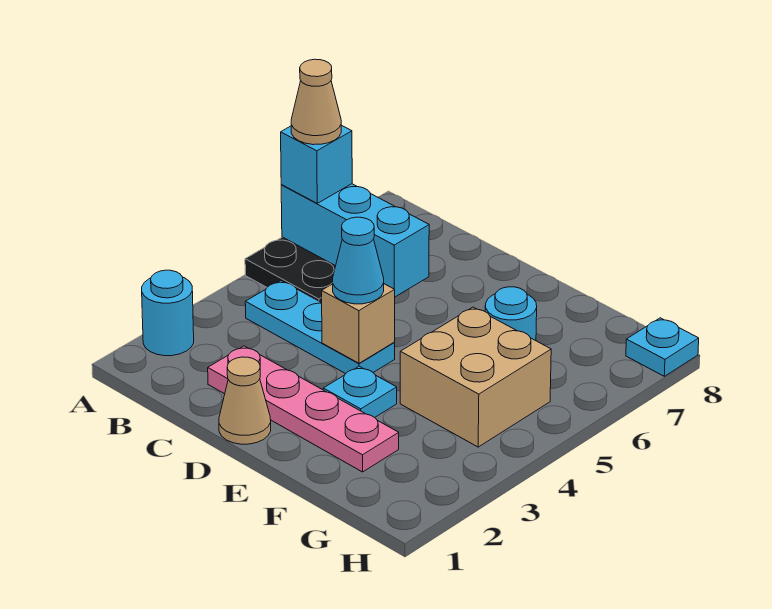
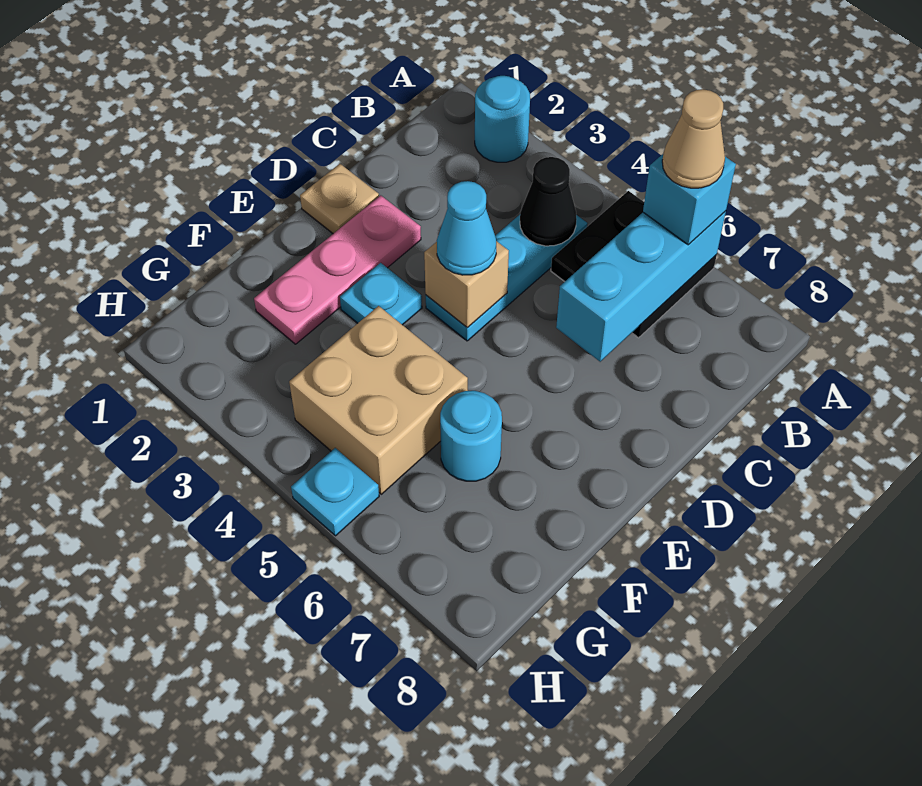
none -> black 1x1 cone [520,157,576,246]
pink 1x4 plate [208,346,399,472] -> pink 1x3 plate [254,195,421,344]
tan 1x1 cone [219,357,271,444] -> tan 1x1 plate [300,164,379,234]
cyan 1x1 plate [626,318,699,376] -> cyan 1x1 plate moved to [291,448,379,536]

